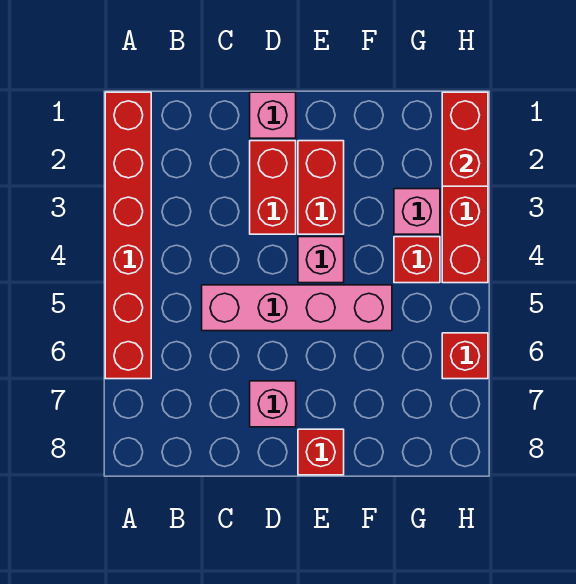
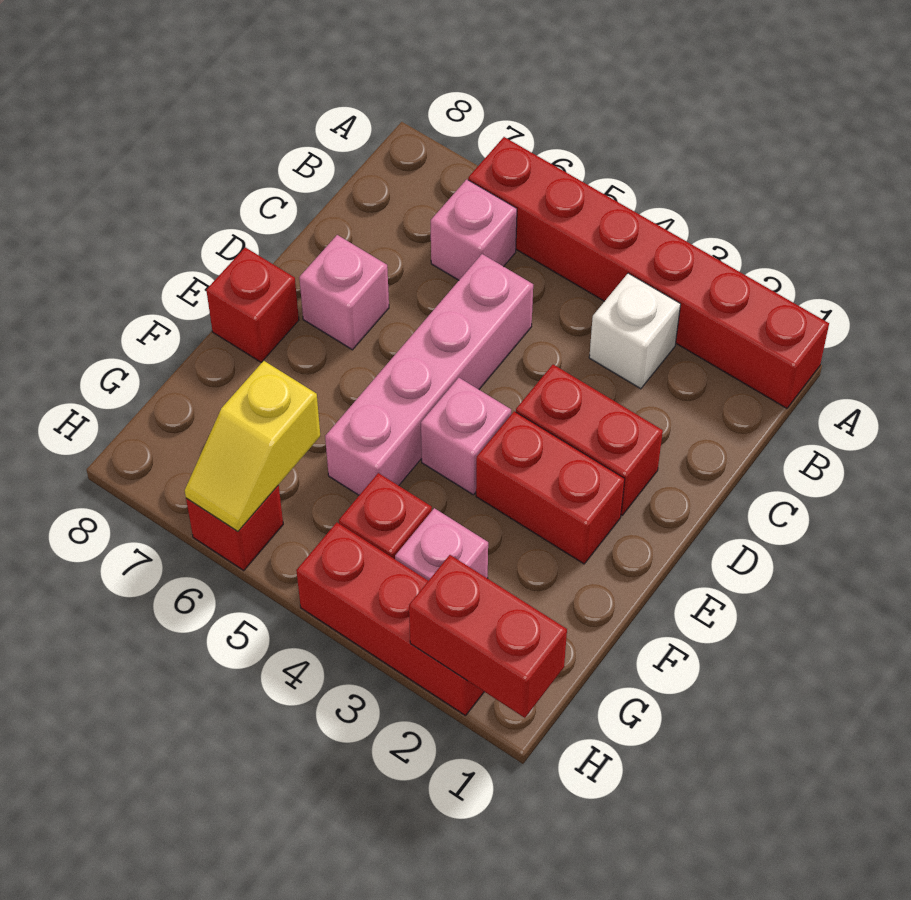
none -> white 1x1 brick [589,273,681,389]
pink 1x1 brick [250,92,296,138] -> pink 1x1 brick moved to [431,179,517,280]
none -> yellow 1x2 slope [185,361,320,532]

